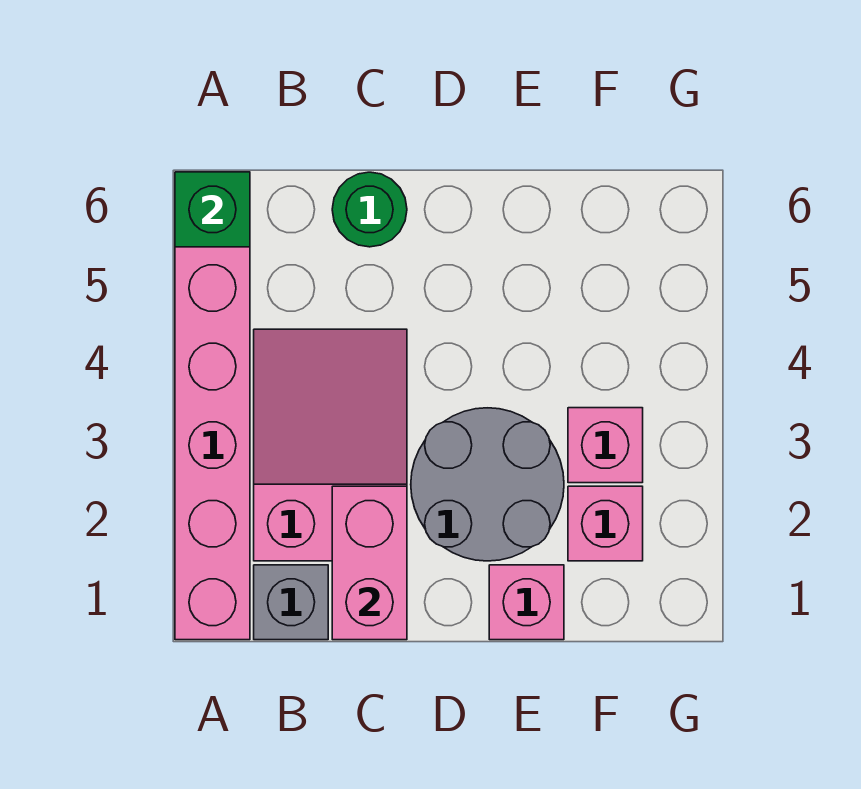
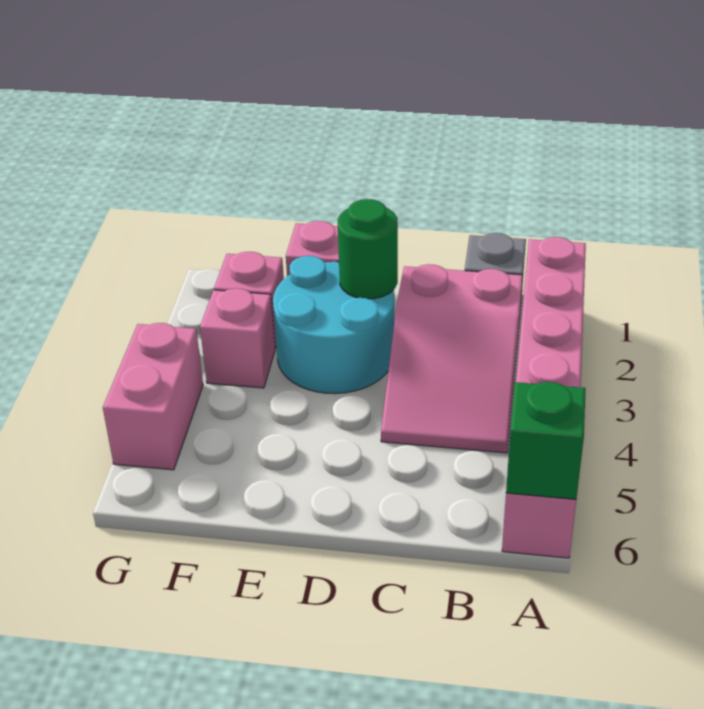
pink 1x2 brick [332,486,407,640] -> pink 1x2 brick moved to [103,323,203,470]
green 1x1 round brick [332,172,407,247] -> green 1x1 round brick moved to [338,199,398,299]
grey 2x2 round brick [411,408,564,561] -> cyan 2x2 round brick [273,256,394,394]

